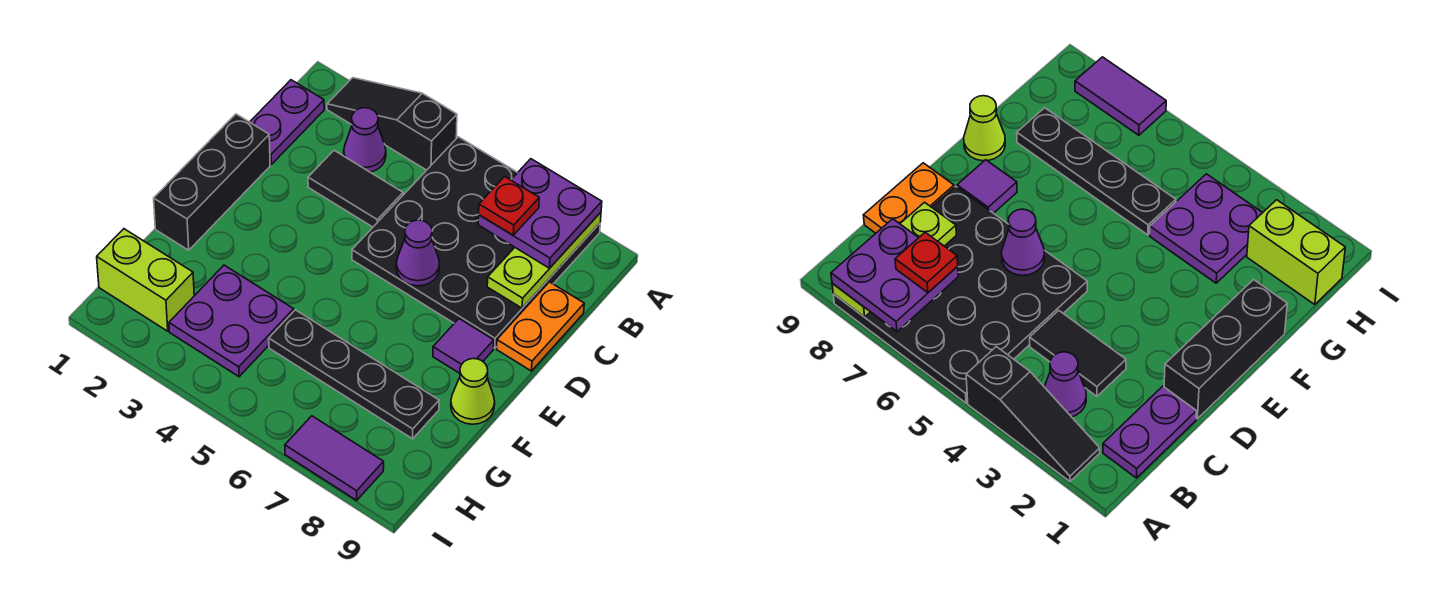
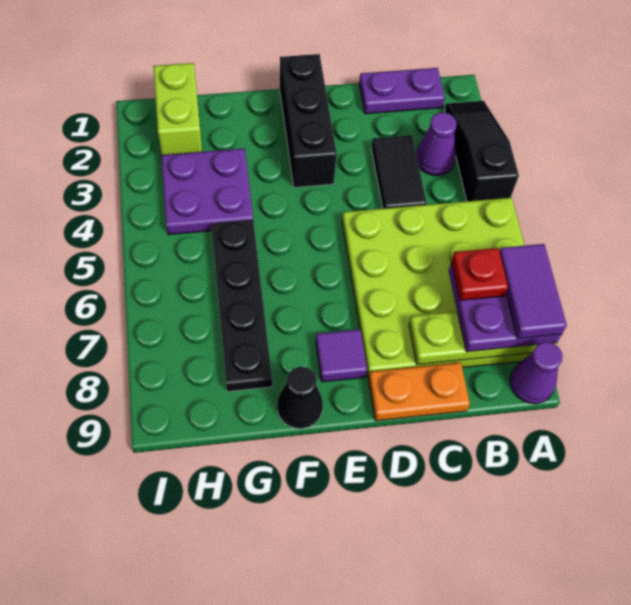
black 4x4 plate [352,137,600,348] -> lime 4x4 plate [342,198,532,377]
black 1x3 brick [154,114,270,250] -> black 1x3 brick turned to [280,54,337,187]
purple 1x1 cone [396,220,440,286] -> purple 1x1 cone moved to [510,342,562,404]
lime 1x1 cone [451,359,495,424] -> black 1x1 cone [277,367,323,429]
purple 1x2 tile [285,416,384,500] -> purple 1x2 tile moved to [499,244,567,339]

